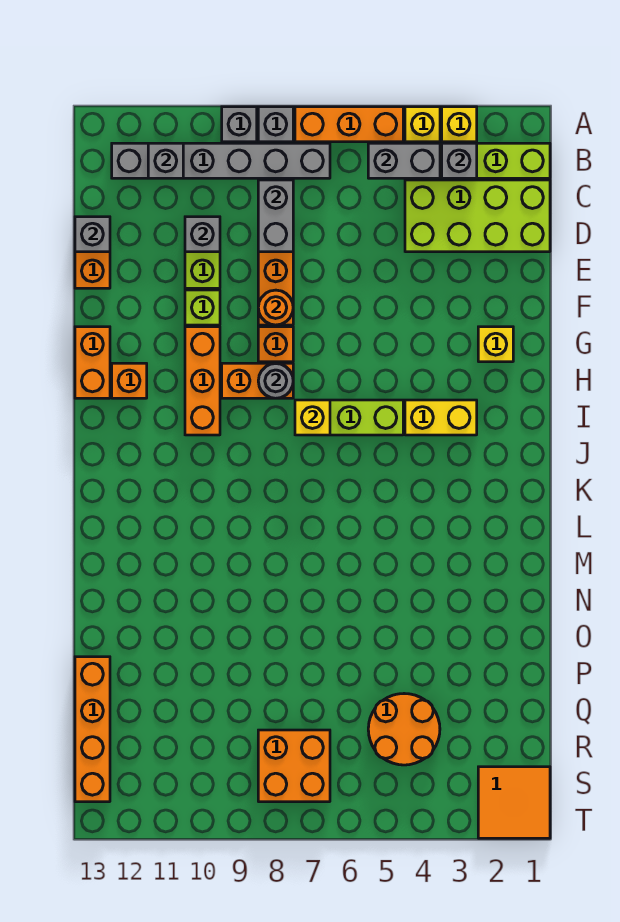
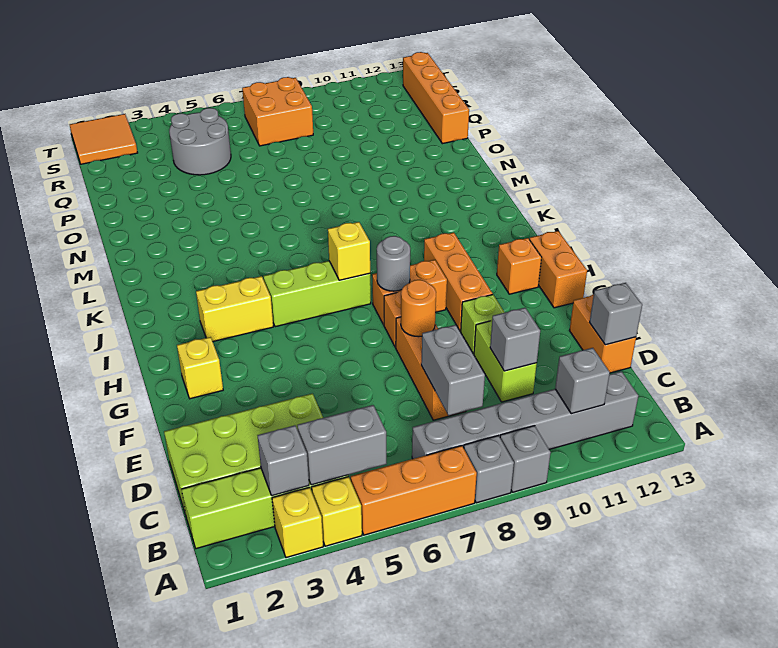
orange 2x2 round brick [368,694,440,765] -> grey 2x2 round brick [169,108,231,175]

